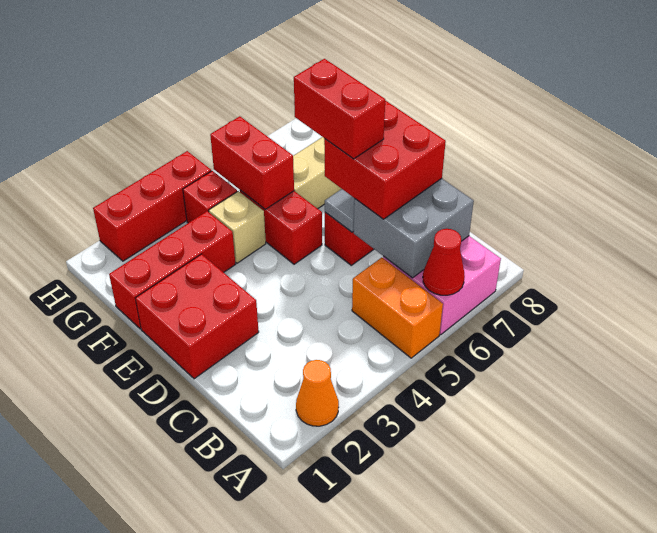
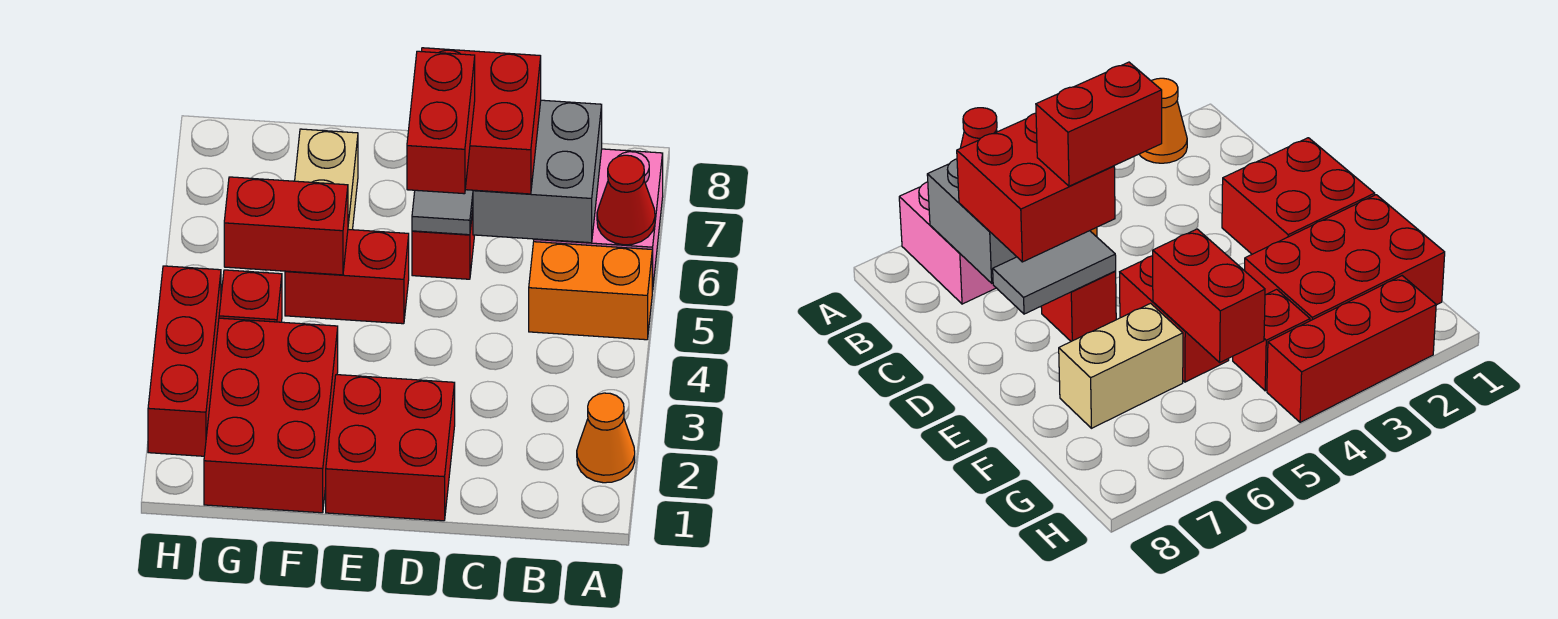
red 1x2 brick [294,59,385,159] -> red 1x2 brick turned to [407,51,475,194]
red 1x3 brick [109,211,235,329] -> red 2x3 brick [204,318,338,513]
tan 1x1 brick [209,191,266,263] -> none

